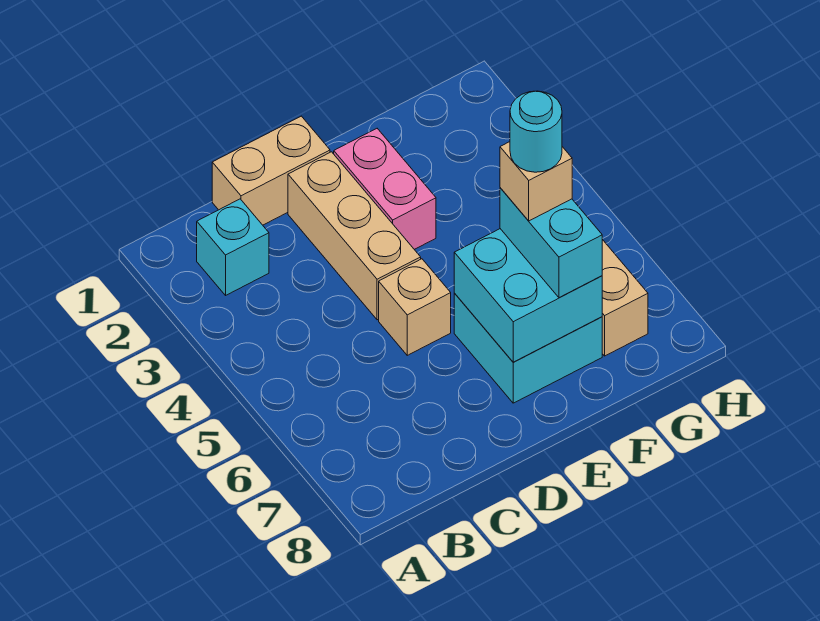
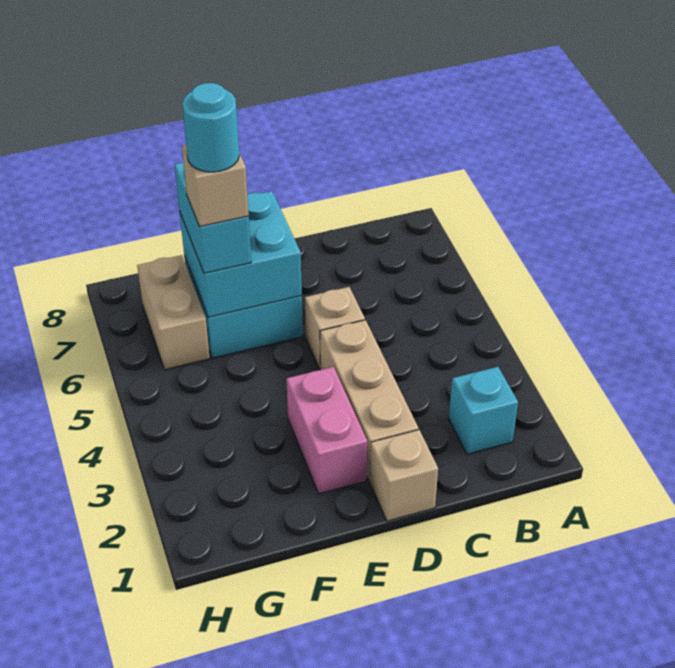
tan 1x2 brick [212,116,330,225] -> tan 1x1 brick [370,430,438,521]

